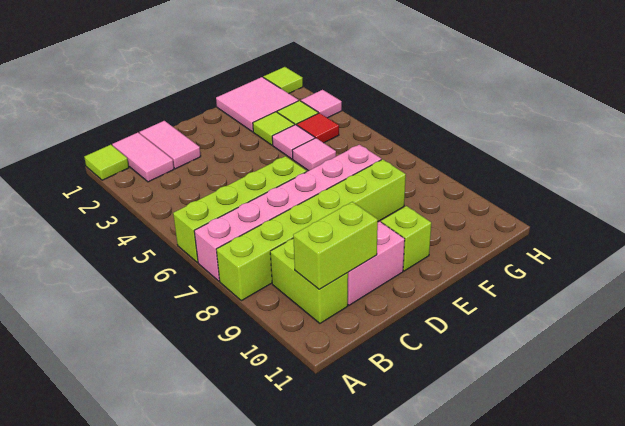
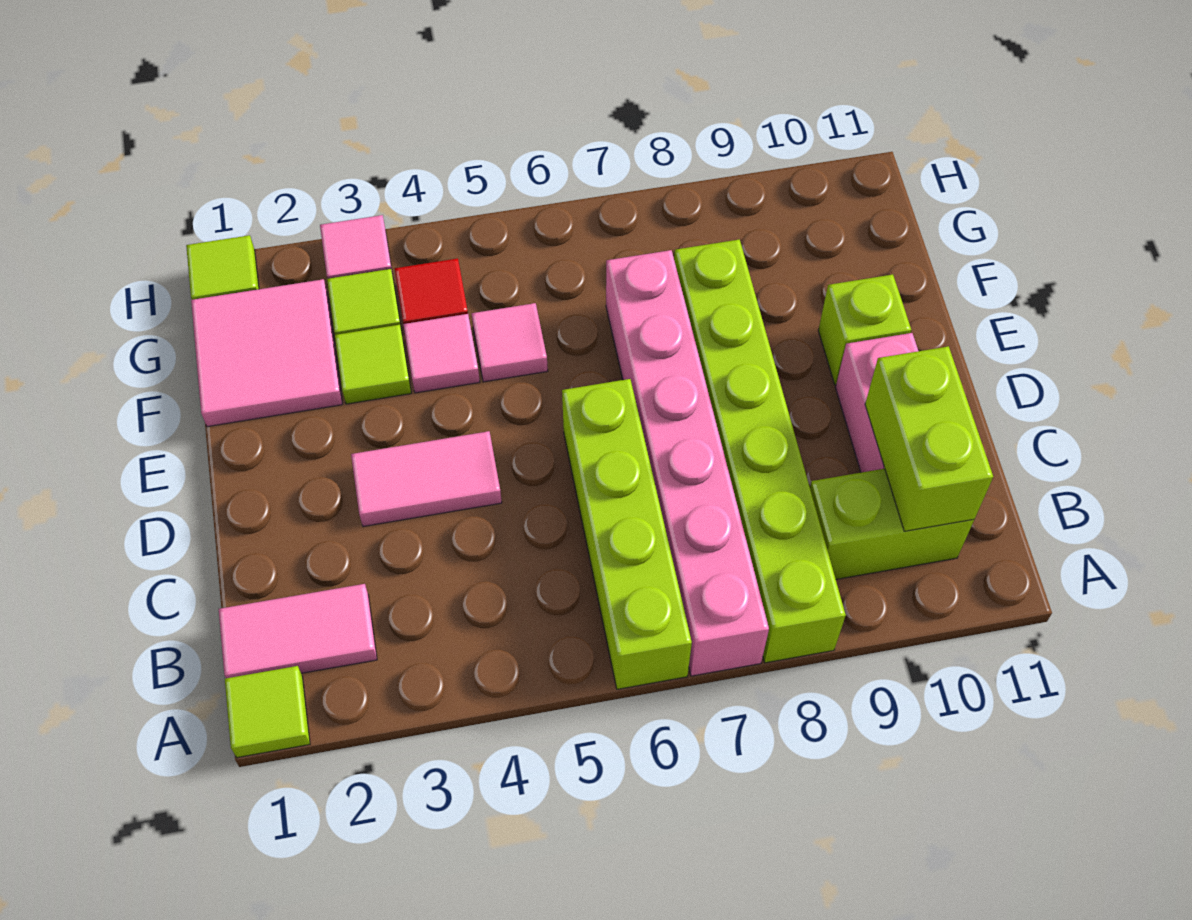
pink 1x2 tile [139,121,201,169] -> pink 1x2 tile moved to [351,431,502,527]

